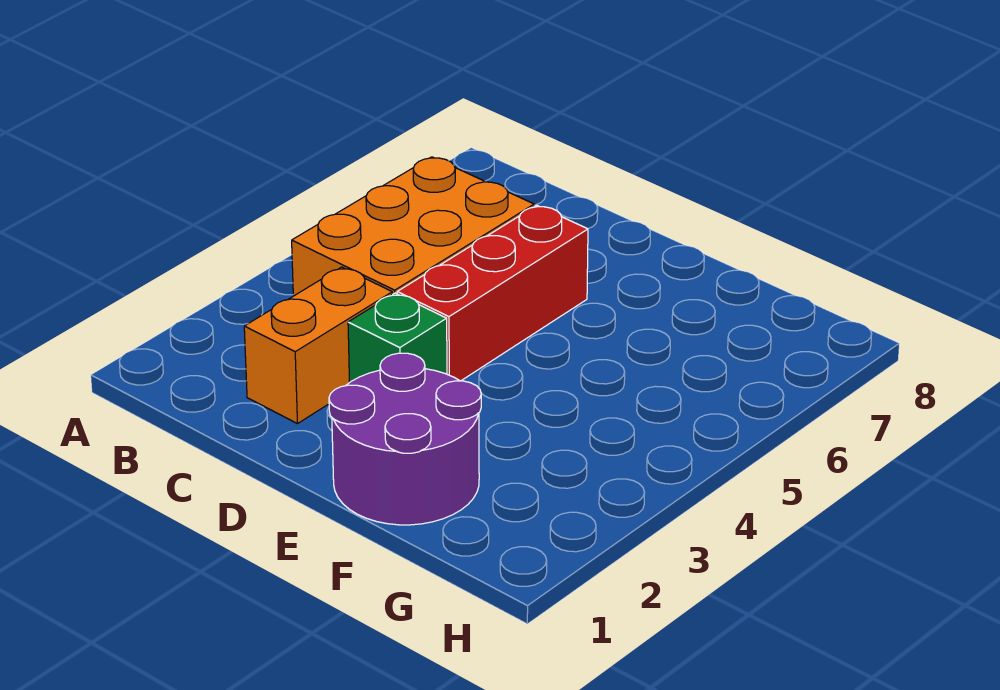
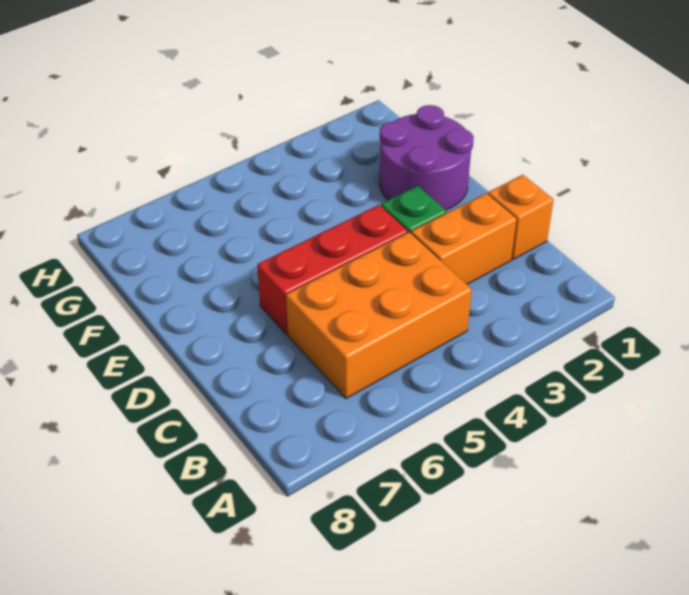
none -> orange 1x1 brick [488,175,554,259]

